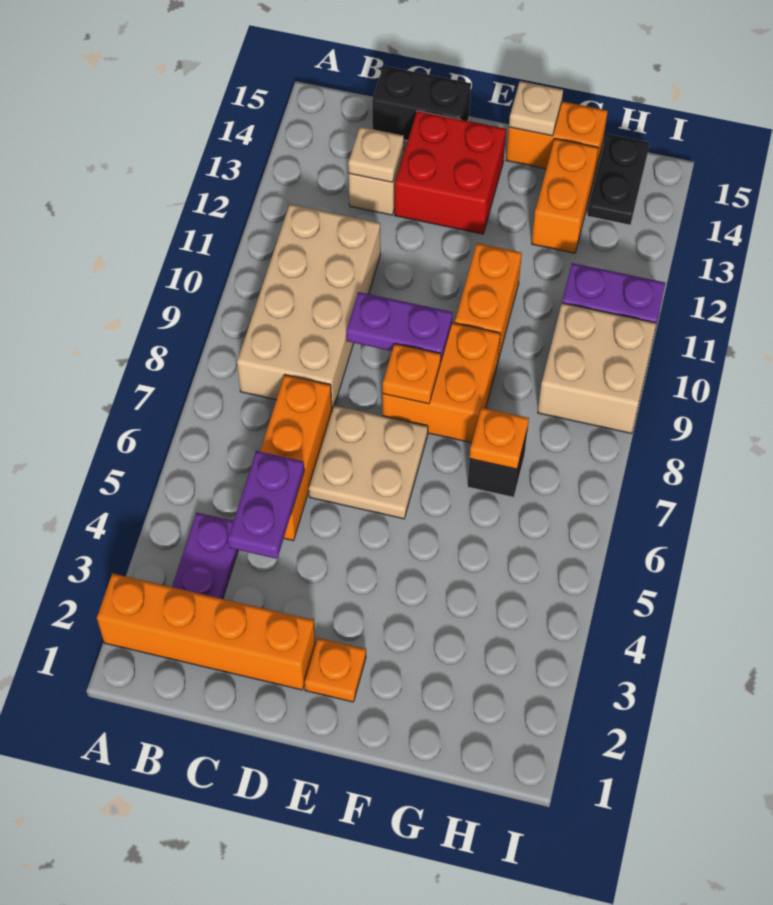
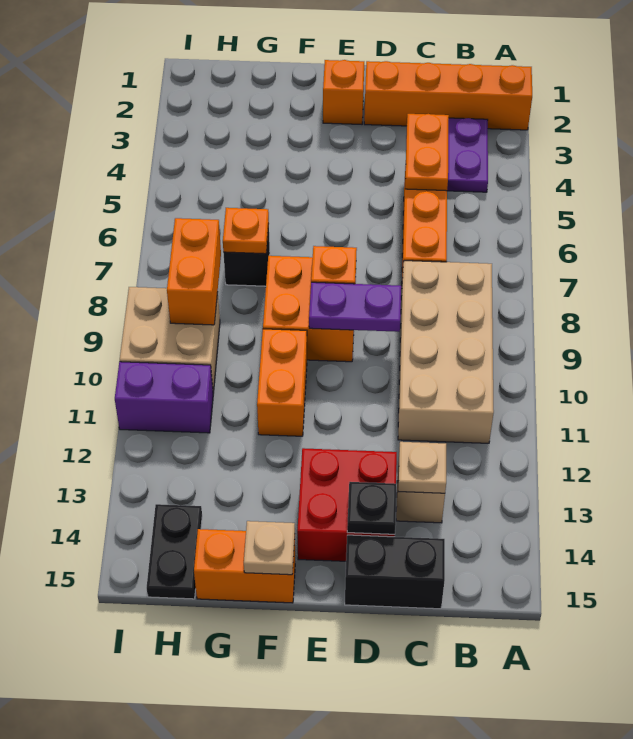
purple 1x2 plate [228,451,304,559] -> orange 1x2 plate [405,114,449,191]
tan 2x2 plate [309,405,428,519] -> none
none -> black 1x1 plate [347,482,396,534]
orange 1x1 plate [304,638,366,702] -> orange 1x1 brick [323,60,364,124]
orange 1x2 brick [532,139,598,253] -> orange 1x2 brick moved to [167,218,221,325]

